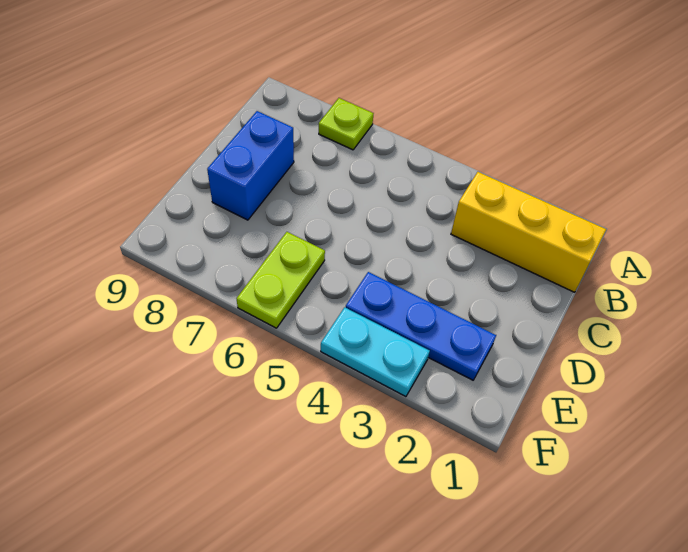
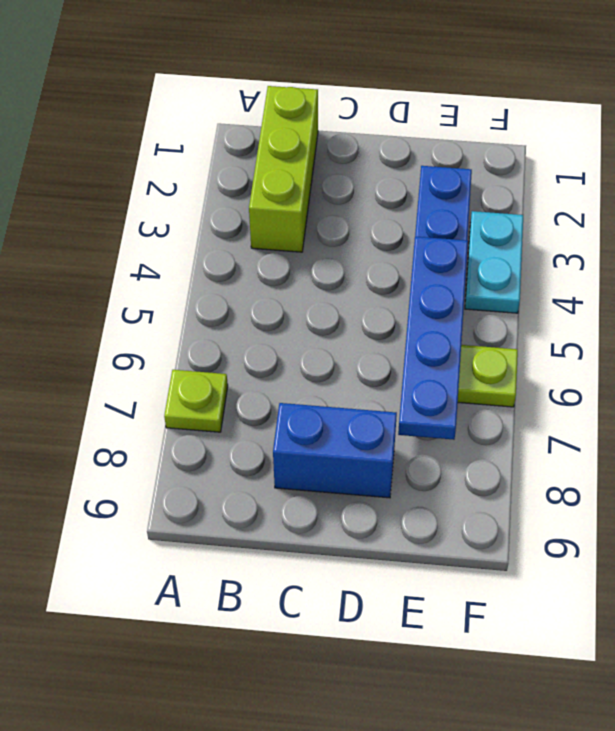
yellow 1x3 brick [451,172,606,292] -> lime 1x3 brick [249,86,318,252]
none -> blue 1x4 plate [398,237,468,440]

